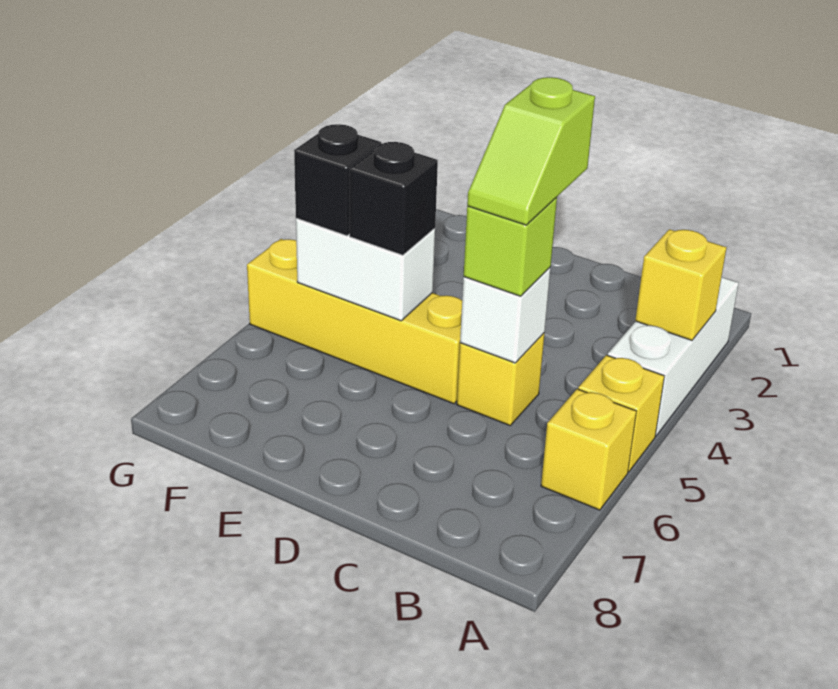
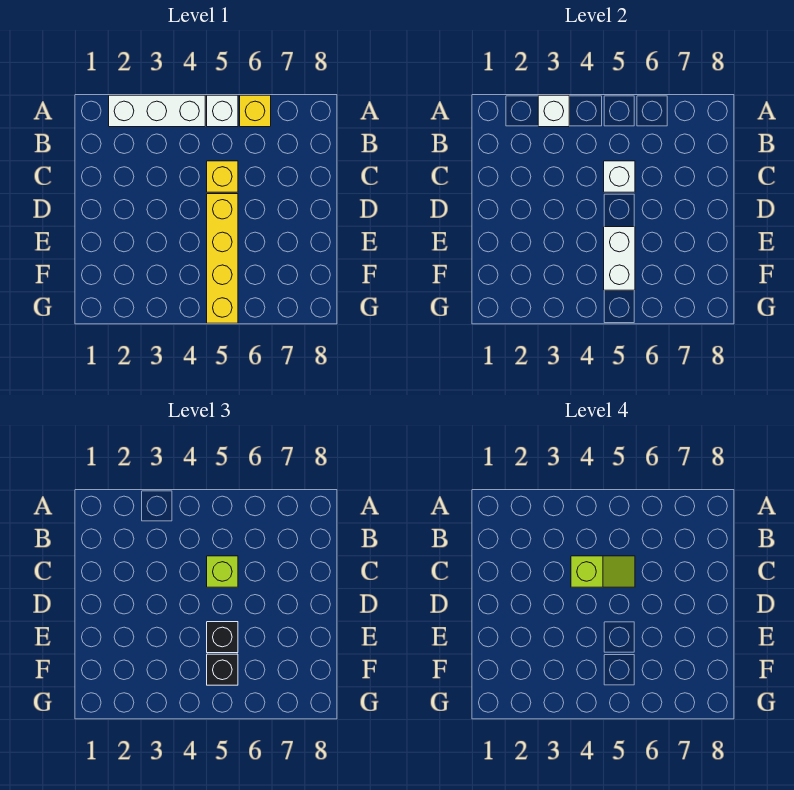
yellow 1x1 brick [635,229,727,340] -> white 1x1 brick [538,95,569,127]
yellow 1x1 brick [578,355,664,472] -> white 1x1 brick [207,95,238,127]

